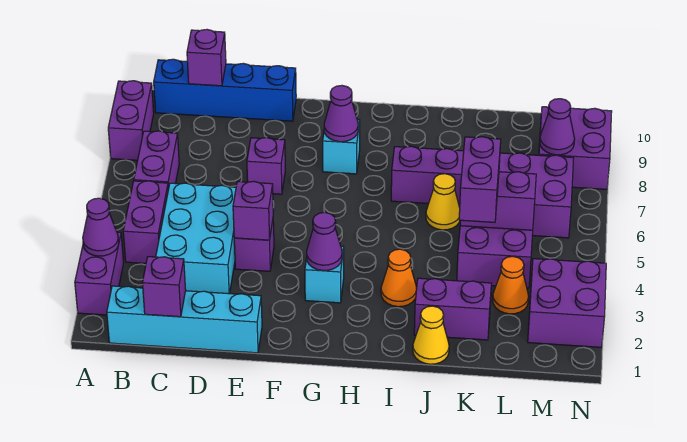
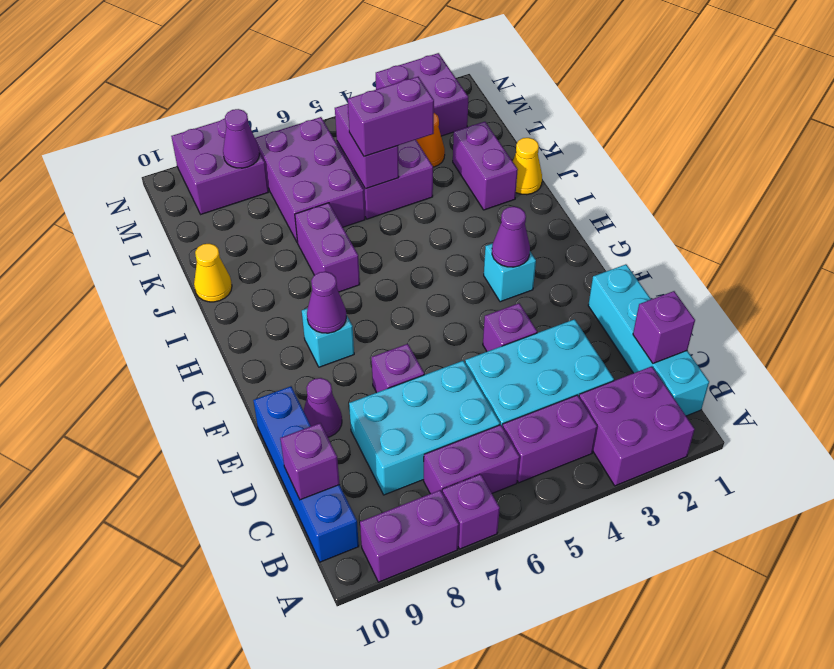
purple 1x2 brick [75,232,124,315] -> purple 2x2 brick [579,366,695,486]
purple 1x1 cone [83,198,119,256] -> purple 1x1 cone moved to [303,378,342,437]
none -> cyan 2x3 brick [349,361,500,495]
purple 1x1 brick [233,181,273,240] -> purple 1x1 brick moved to [442,474,500,549]
orange 1x1 cone [381,249,417,307] -> none
yellow 1x1 cone [426,174,460,230] -> yellow 1x1 cone moved to [194,243,232,302]

